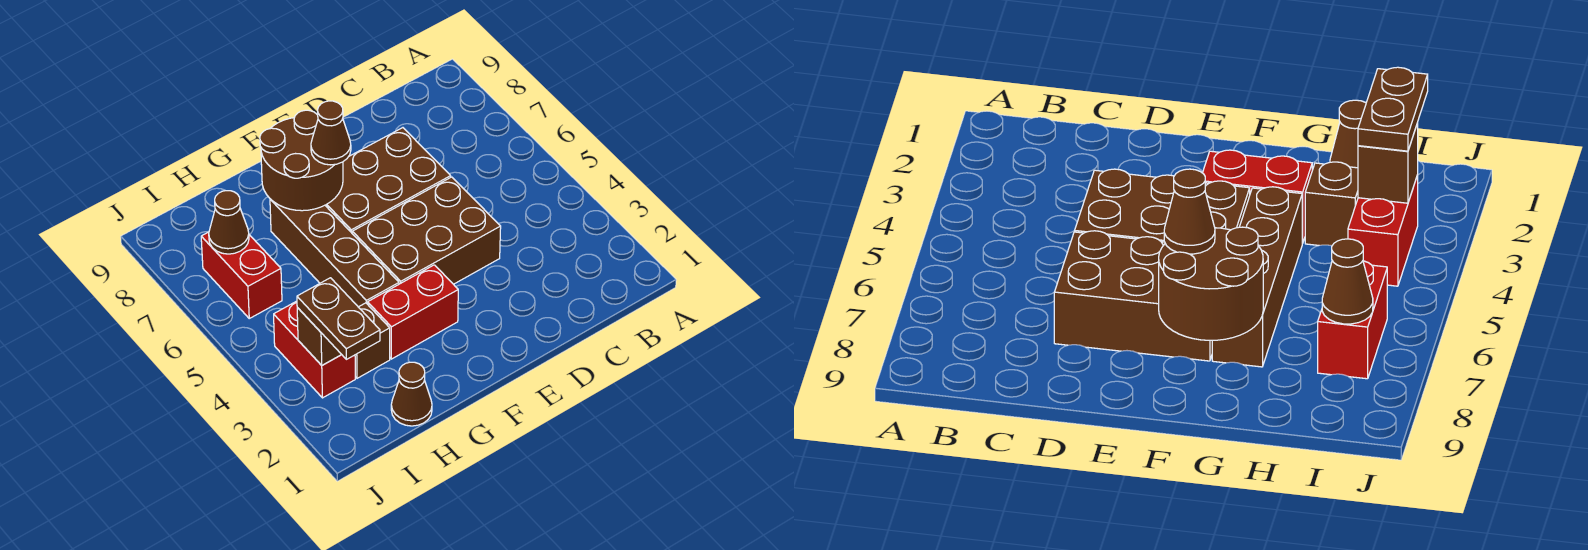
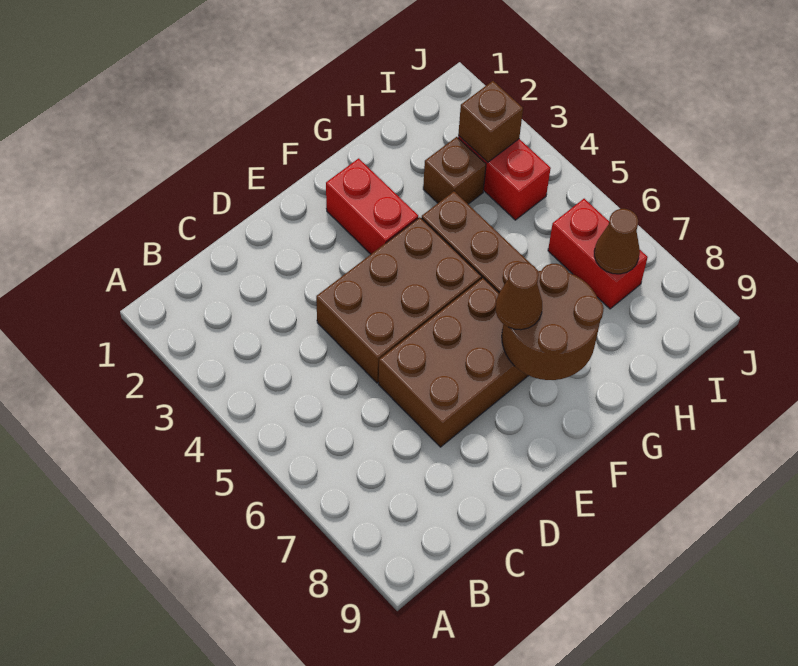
red 1x2 brick [368,265,458,359] -> red 1x2 brick turned to [326,158,418,254]
brown 1x1 cone [391,362,432,426] -> none
brown 1x2 plate [297,278,380,359] -> none

